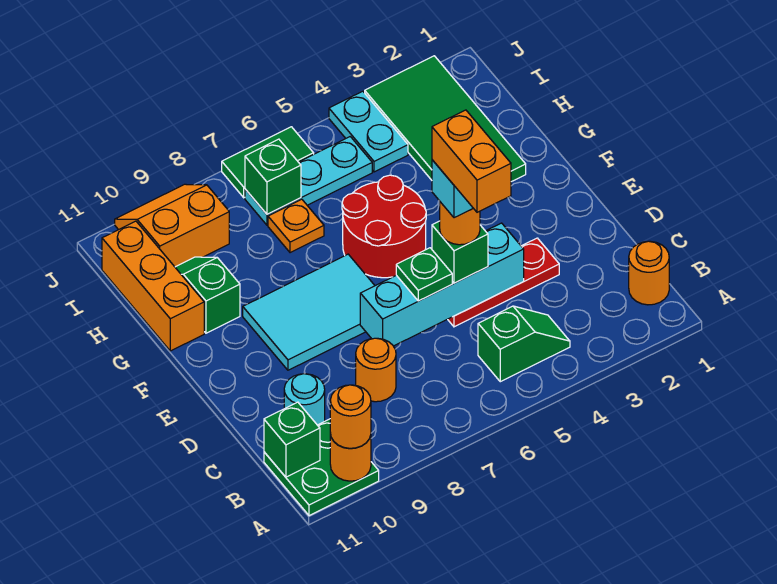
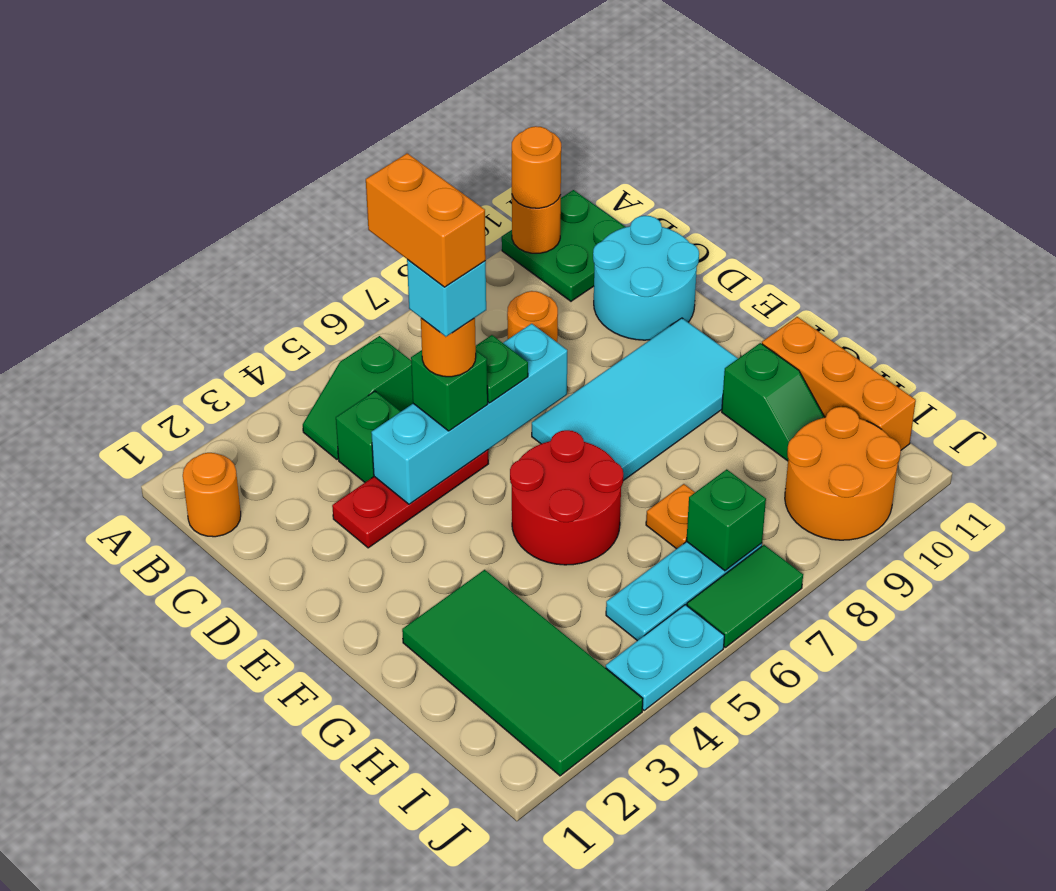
green 1x1 brick [264,402,320,477] -> green 1x1 brick moved to [336,391,401,482]
cyan 1x1 round brick [284,374,325,425] -> cyan 2x2 round brick [593,216,699,340]
cyan 2x3 tile [243,254,375,370] -> cyan 2x4 tile [532,318,738,481]
cyan 1x2 plate [329,91,408,172] -> cyan 1x2 plate turned to [606,605,724,710]
orange 2x2 slope [115,184,229,267] -> orange 2x2 round brick [785,407,901,540]

